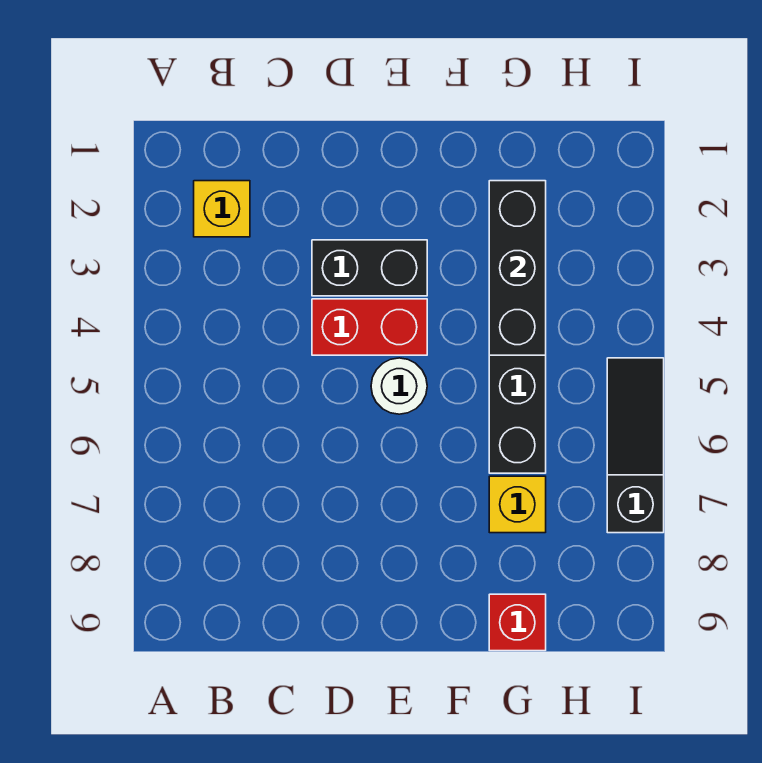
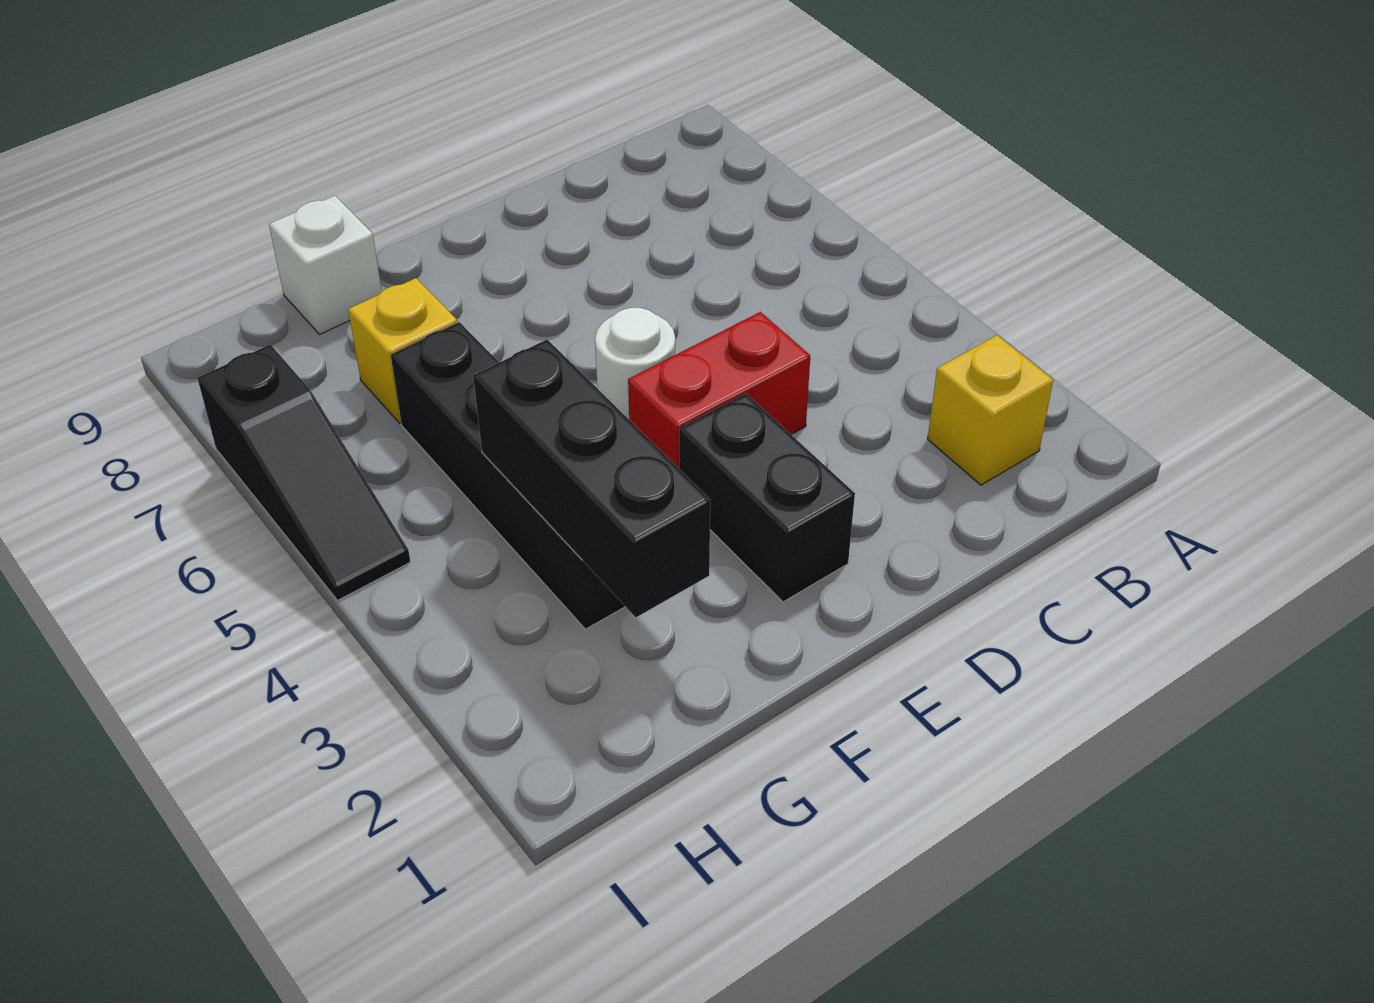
black 1x2 brick [312,240,427,296] -> black 1x2 brick turned to [679,393,855,602]
red 1x1 brick [489,594,546,651] -> white 1x1 brick [269,196,382,334]

